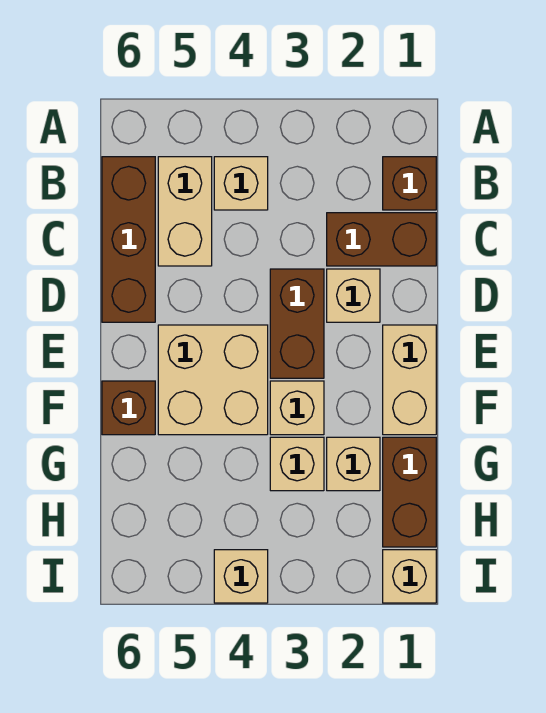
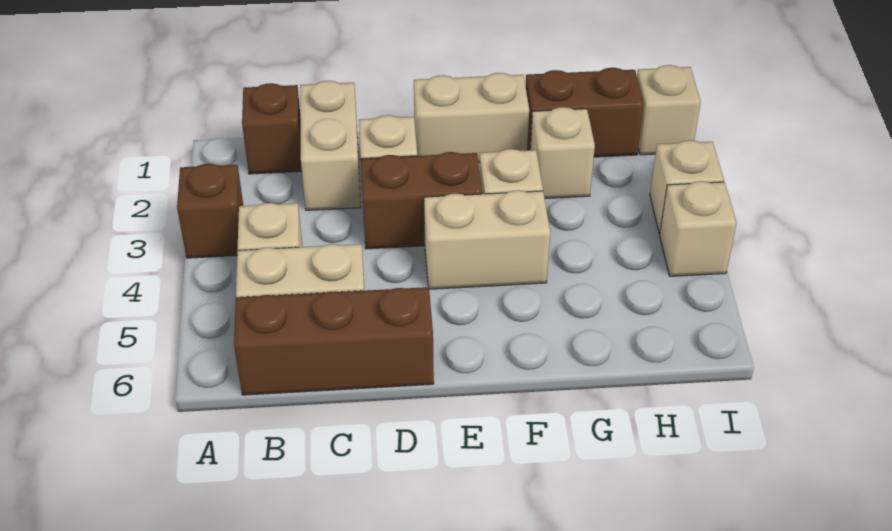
brown 1x2 brick [327,213,436,266] -> tan 1x2 brick [300,81,361,210]
tan 2x2 brick [158,325,268,435] -> tan 1x2 brick [424,190,550,289]
brown 1x1 brick [102,381,155,435] -> brown 1x1 brick moved to [177,164,243,258]
tan 1x1 brick [270,437,324,491] -> tan 1x1 brick moved to [650,140,724,234]

